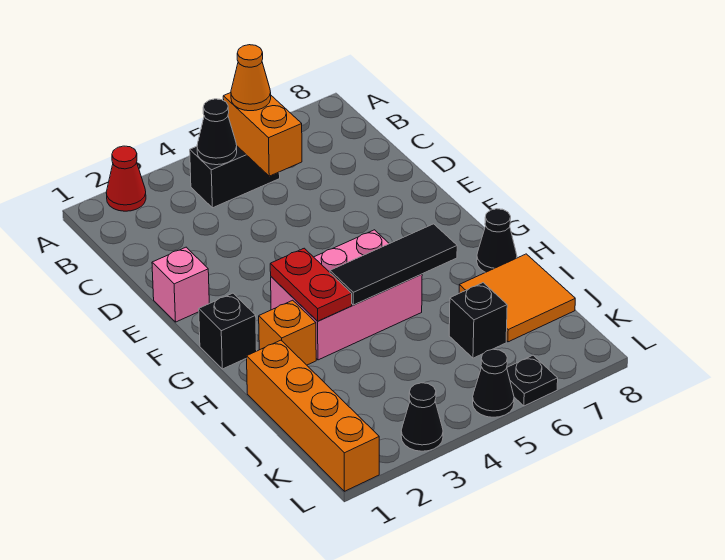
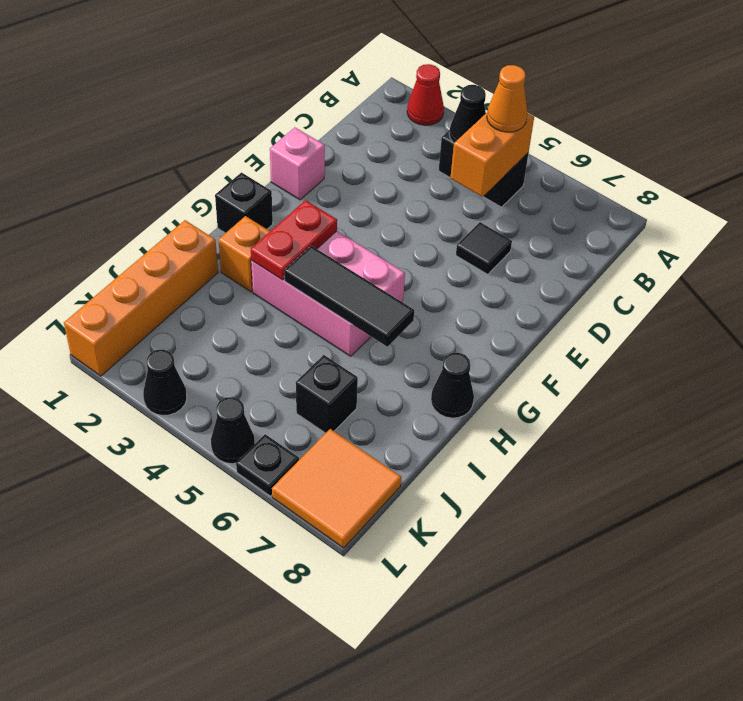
none -> black 1x1 tile [456,222,512,274]
orange 2x2 tile [459,254,575,342] -> orange 2x2 tile moved to [272,429,401,548]

